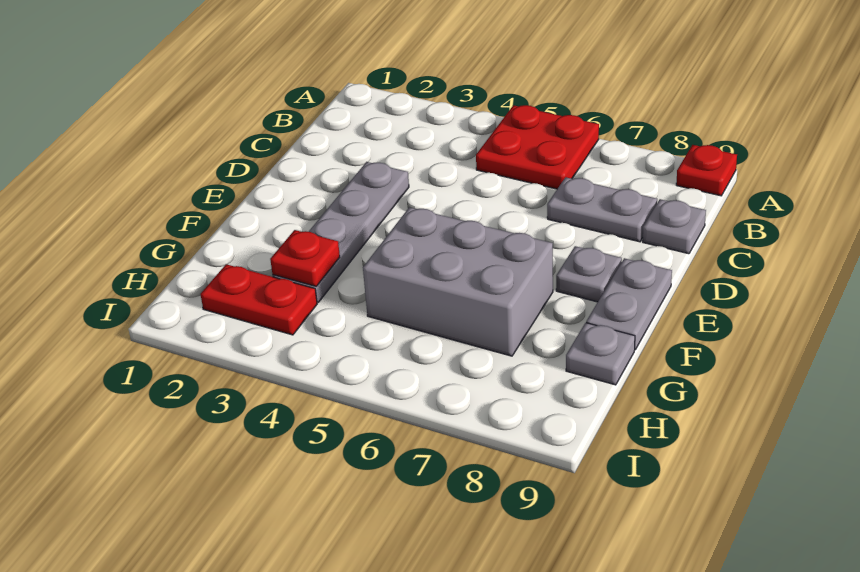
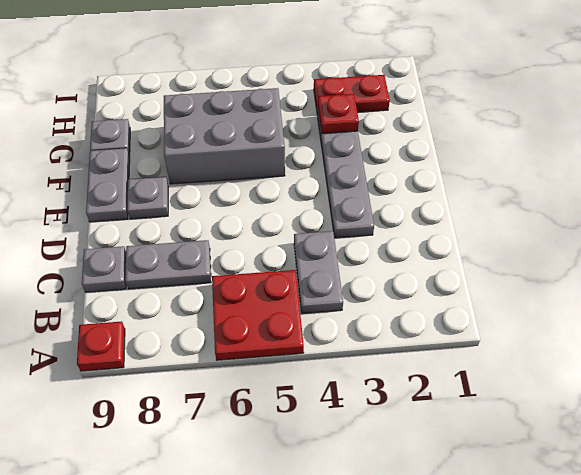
none -> grey 1x2 plate [294,231,343,314]

